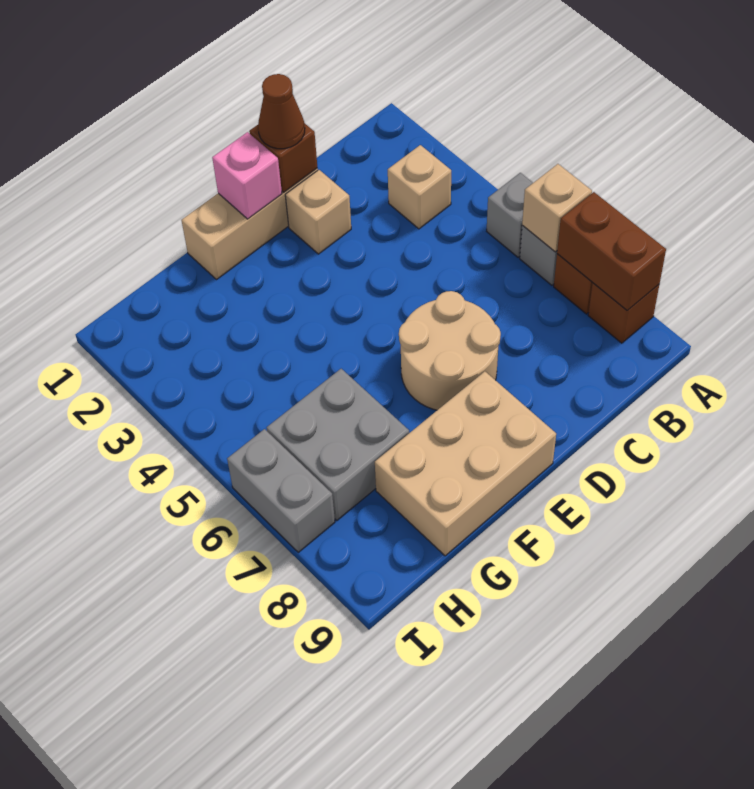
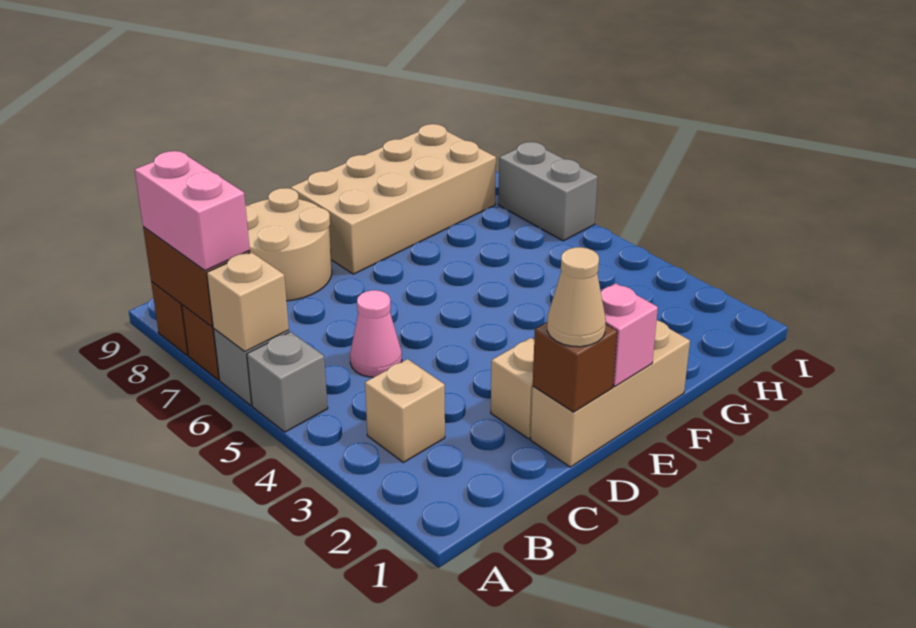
none -> pink 1x2 brick [135,151,250,271]
none -> pink 1x1 cone [350,290,402,377]
brown 1x1 cone [258,74,305,149] -> tan 1x1 cone [547,247,606,347]
tan 2x2 round brick [399,291,501,410] -> tan 2x2 round brick moved to [246,188,332,301]
tan 2x3 brick [375,372,556,556] -> tan 2x4 brick [291,124,496,274]
grey 2x2 brick [267,369,409,520] -> none

